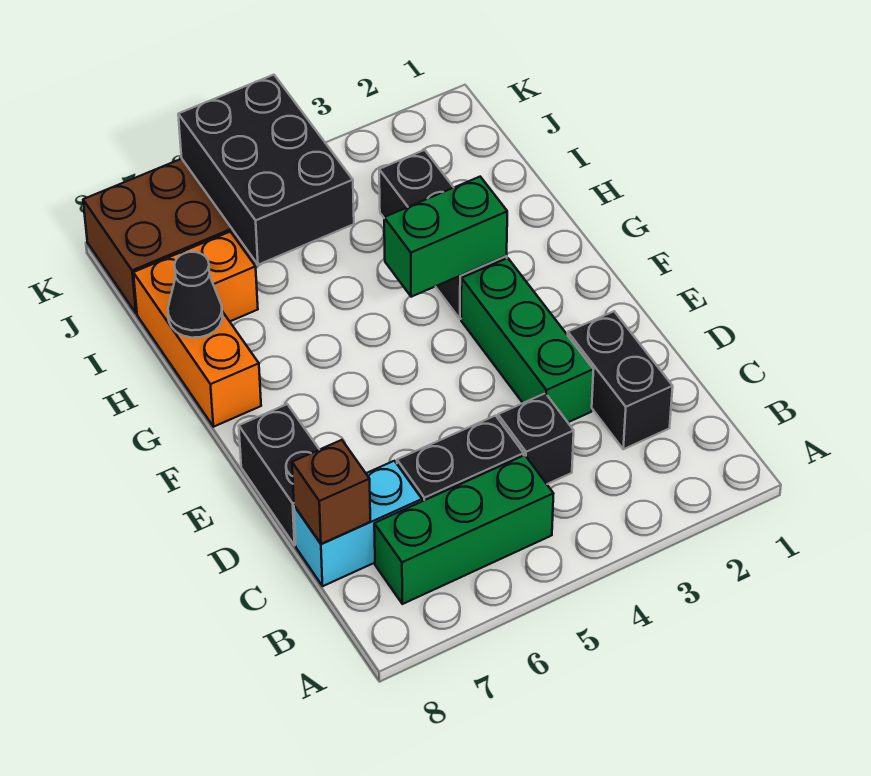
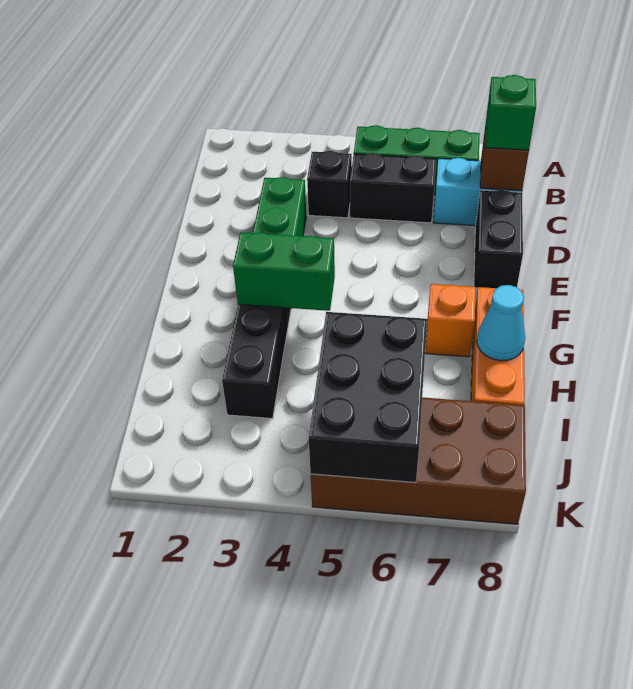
black 1x2 brick [568,311,673,449] -> none
none -> green 1x1 brick [485,75,536,150]
black 1x1 cone [168,252,222,338] -> cyan 1x1 cone [477,285,525,361]
orange 1x1 brick [183,232,258,321] -> orange 1x1 brick moved to [425,284,476,357]

